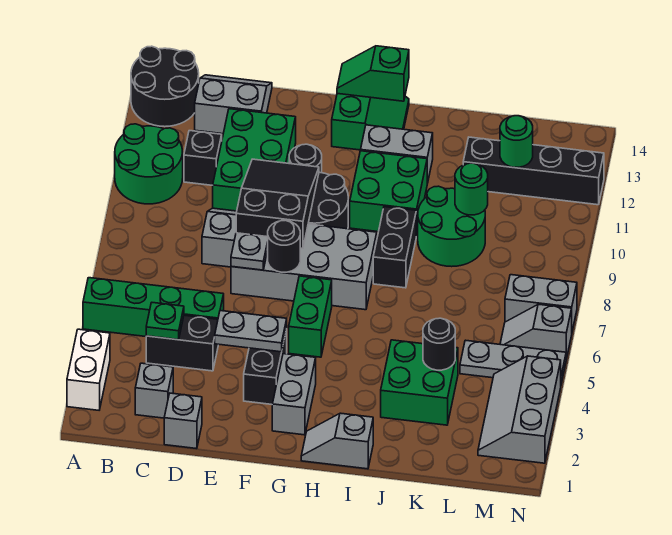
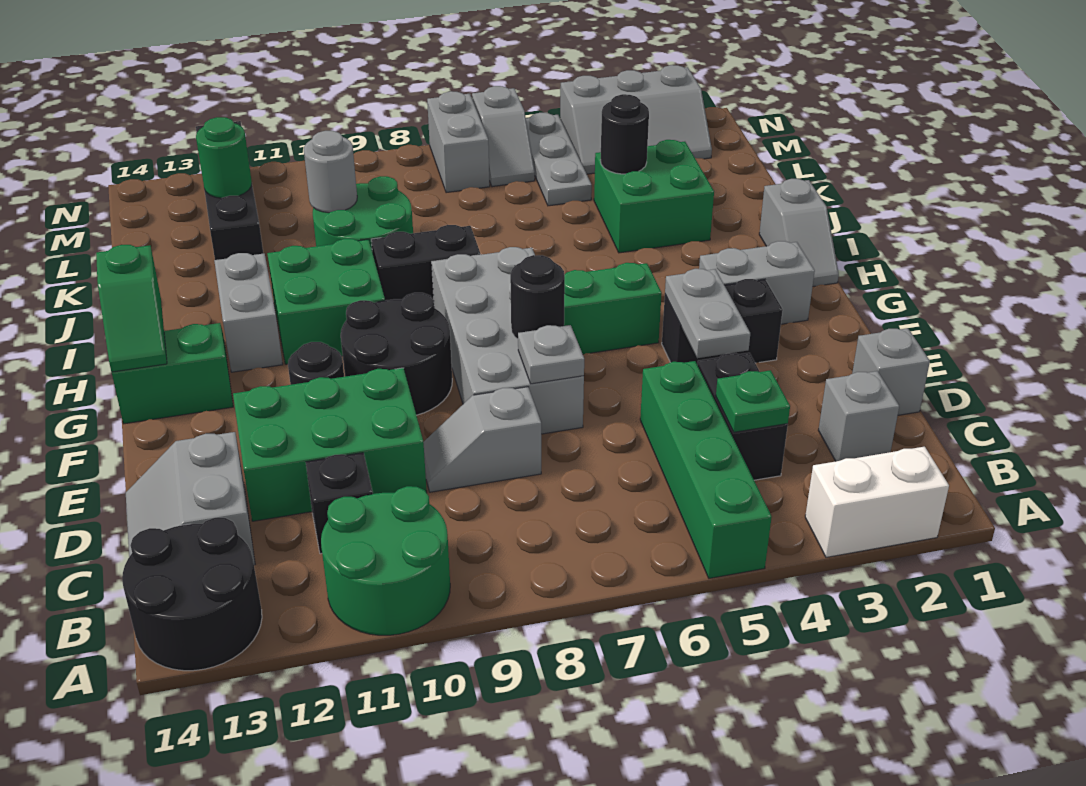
black 2x3 slope [236,159,319,248] -> none
green 1x1 round brick [455,163,488,215] -> grey 1x1 round brick [304,131,357,213]

